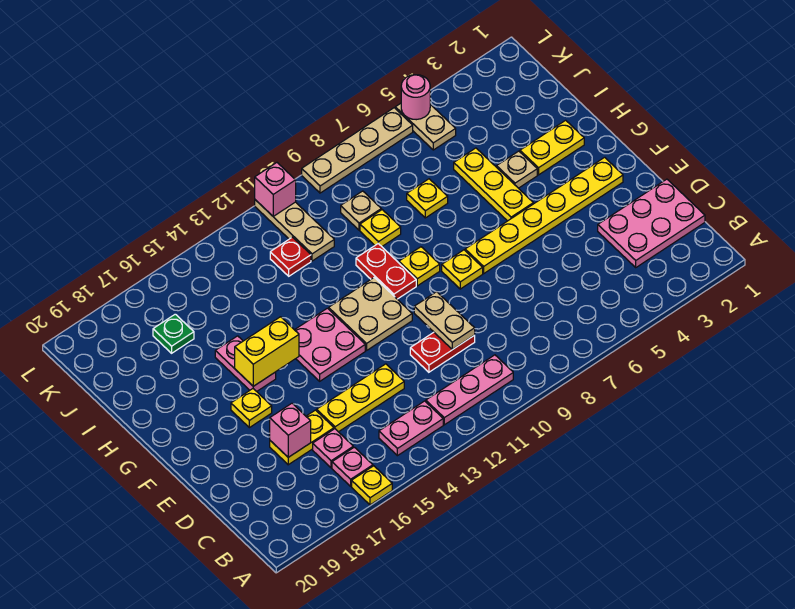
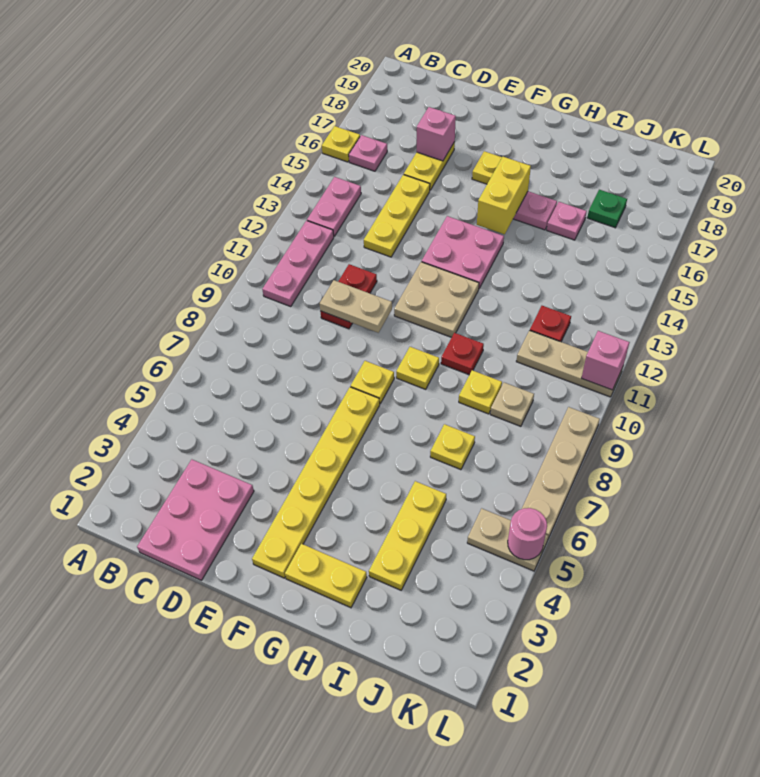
pink 1x1 plate [313,429,353,468] -> pink 1x1 plate moved to [547,202,587,240]
yellow 1x3 plate [454,148,533,221] -> yellow 1x3 plate turned to [369,481,446,590]
red 1x2 plate [356,244,416,299] -> red 1x1 plate [441,333,484,375]
yellow 1x2 plate [520,120,584,175] -> yellow 1x2 plate turned to [285,544,367,608]
tan 1x1 plate [497,151,537,188] -> none

